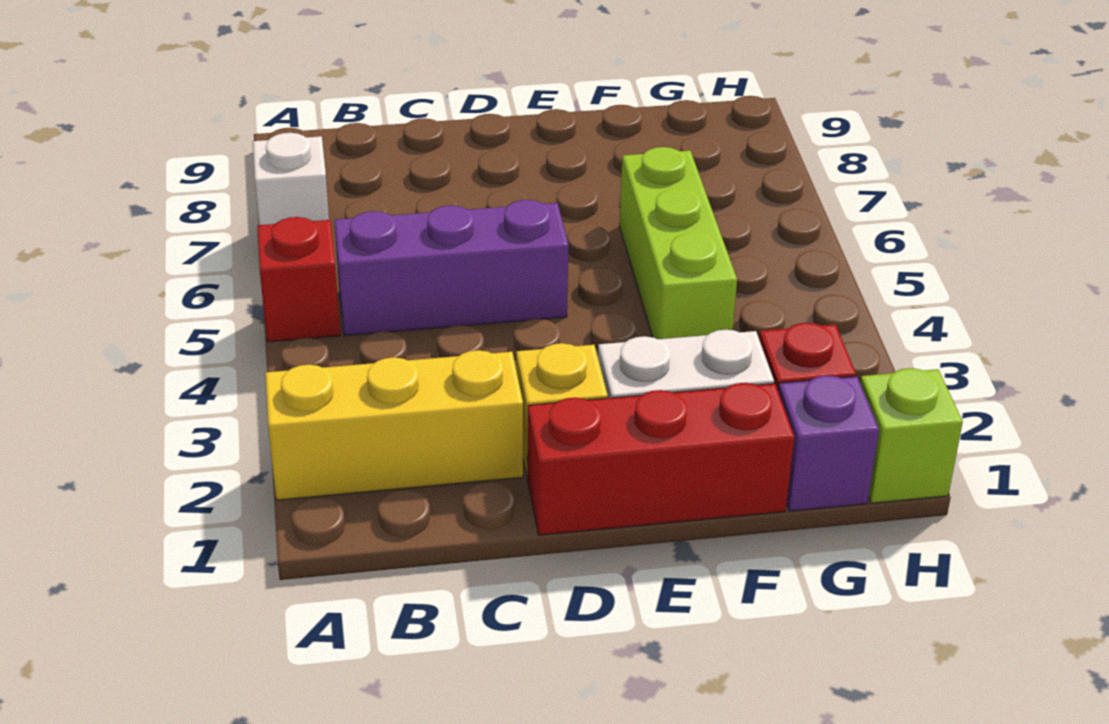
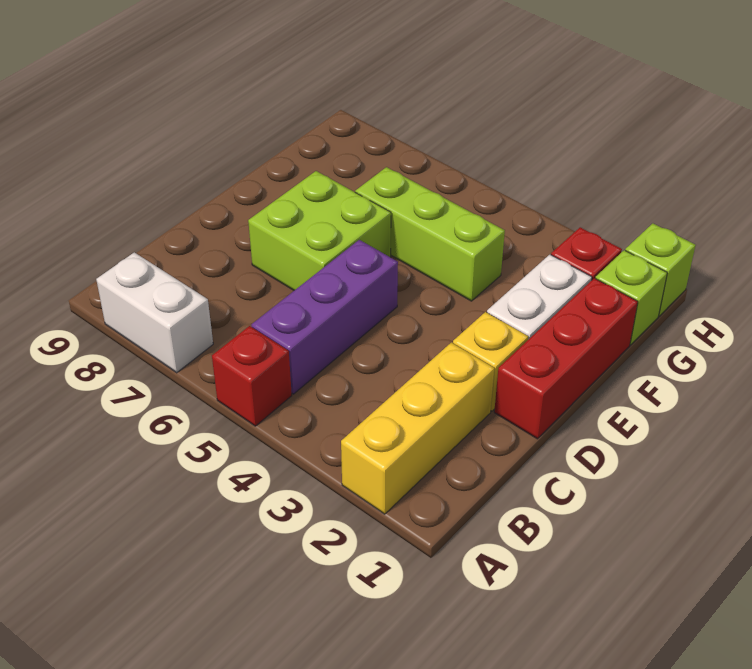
white 1x1 brick [253,133,329,225] -> white 1x2 brick [96,252,213,373]
none -> lime 2x2 brick [248,171,391,290]
purple 1x1 brick [778,375,879,511] -> lime 1x1 brick [595,250,667,345]

